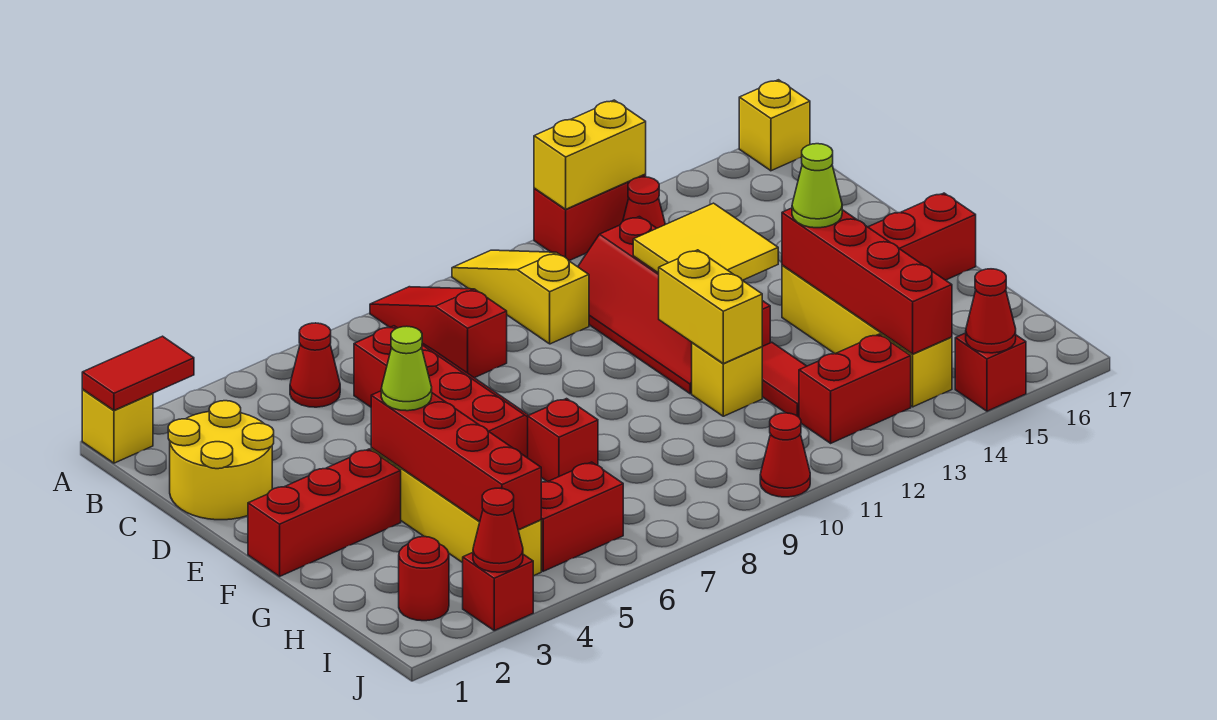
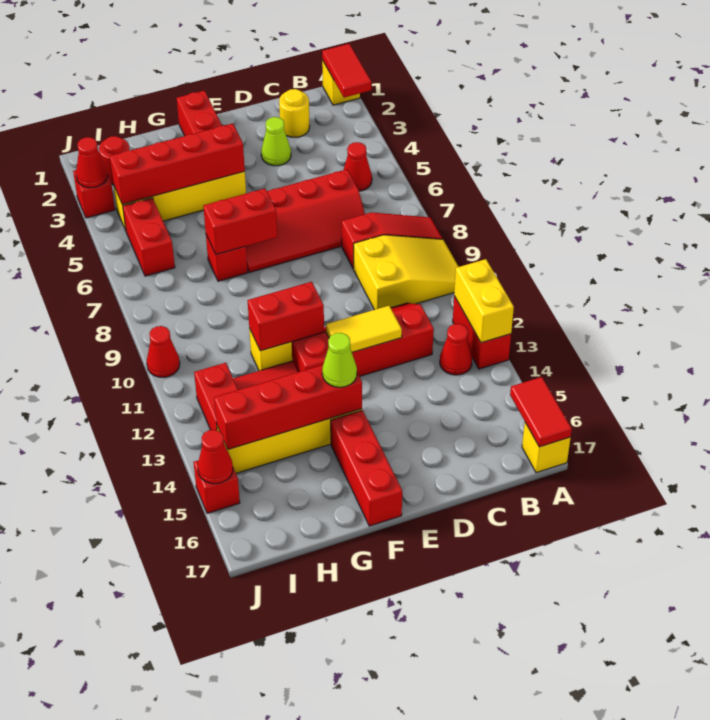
yellow 1x3 slope [452,250,589,344] -> yellow 2x3 slope [354,235,459,310]
none -> red 1x2 tile [510,377,572,447]
yellow 2x2 round brick [168,401,274,520] -> yellow 1x1 round brick [279,89,310,137]
yellow 2x2 tile [633,203,778,280] -> yellow 1x2 tile [326,306,402,352]
lime 1x1 cone [381,326,432,411] -> lime 1x1 cone moved to [261,117,291,166]
none -> red 1x2 brick [203,189,277,254]
yellow 1x2 brick [659,250,762,364] -> red 1x2 brick [248,282,324,351]

